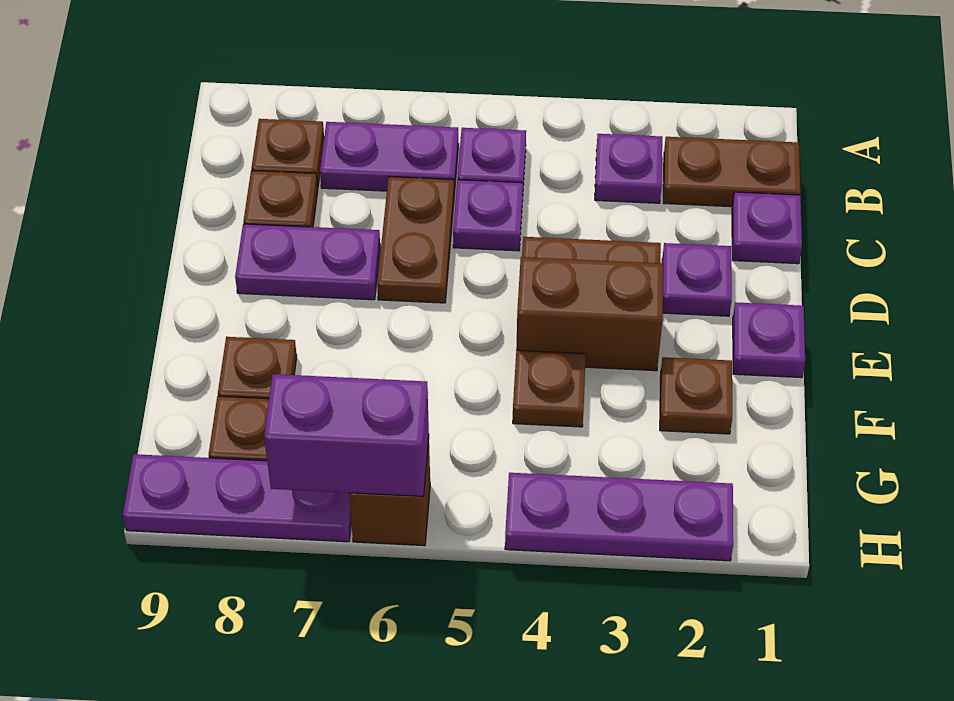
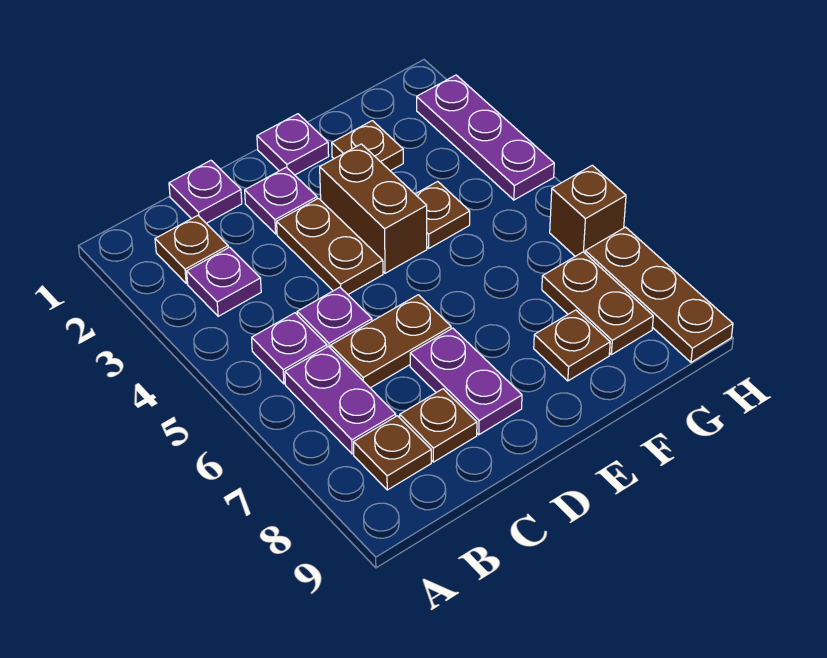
brown 1x2 plate [663,137,800,207] -> brown 1x1 plate [155,215,228,283]
purple 1x2 brick [264,374,429,496] -> none
purple 1x3 plate [123,454,351,542] -> brown 1x3 plate [585,227,733,362]

